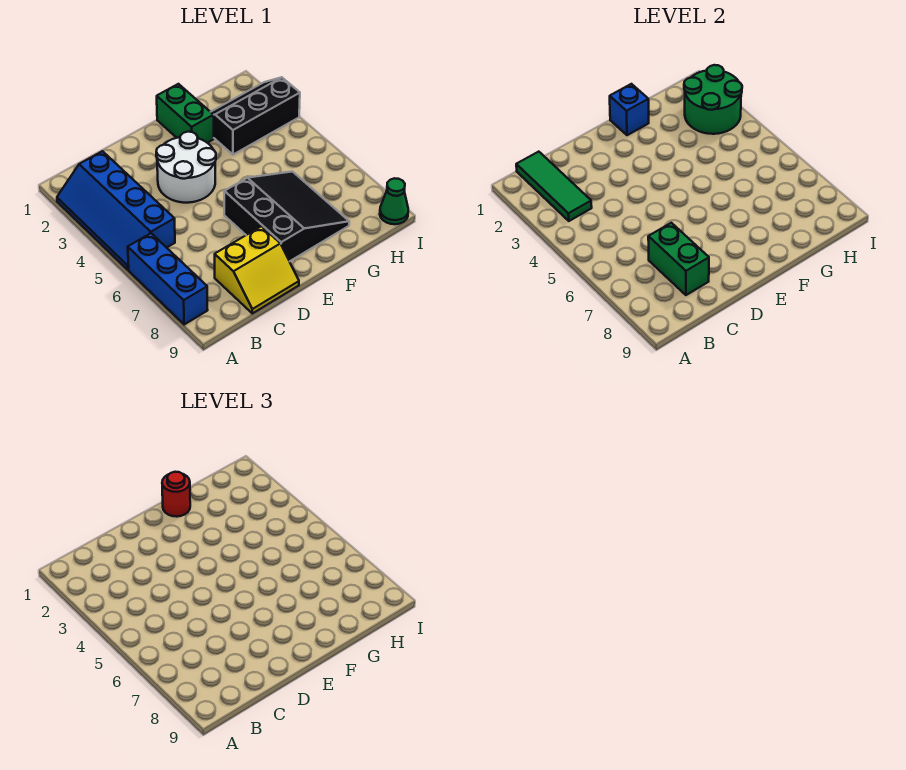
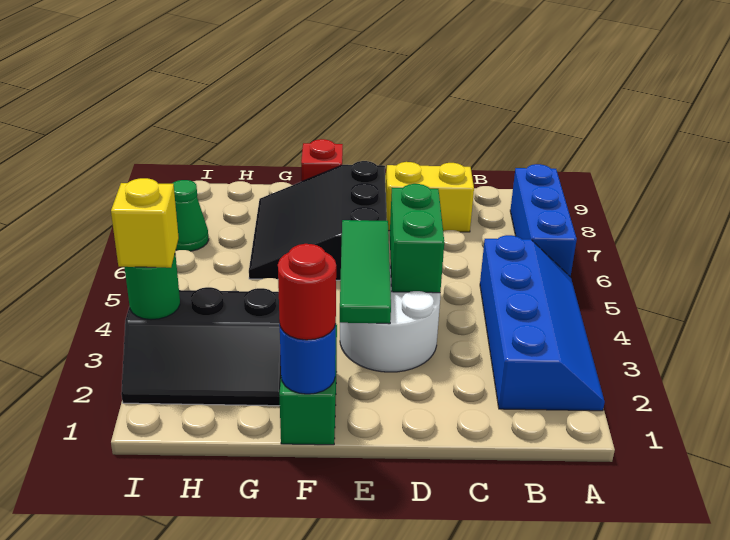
green 1x3 tile [516,152,592,221] -> green 1x3 tile moved to [340,220,391,324]
green 1x2 brick [648,223,709,295] -> green 1x2 brick moved to [390,184,444,293]
blue 1x1 brick [610,84,649,135] -> blue 1x1 round brick [280,324,336,394]
none -> red 1x1 brick [301,139,343,181]
green 2x2 round brick [684,65,742,134] -> green 1x1 round brick [124,254,180,320]
none -> yellow 1x1 brick [111,178,179,268]
green 1x1 cone [380,178,408,224] -> green 1x1 cone moved to [172,180,209,251]

